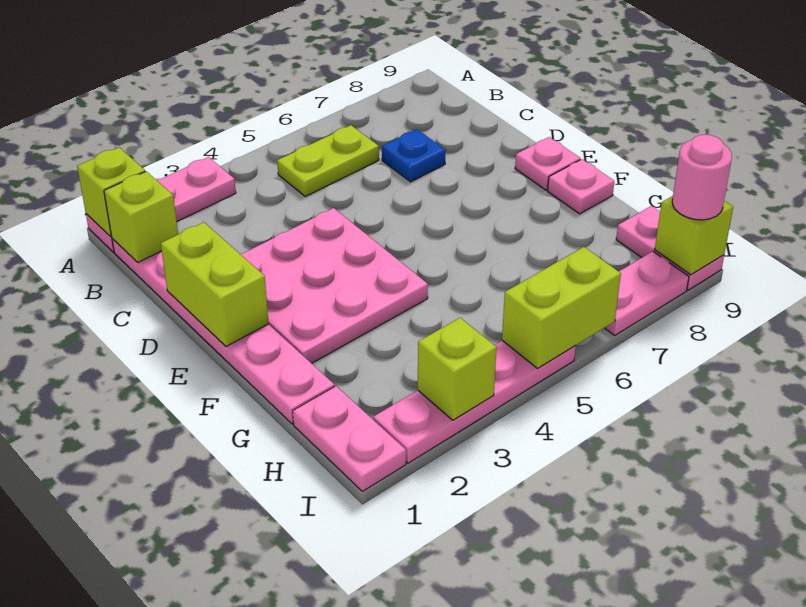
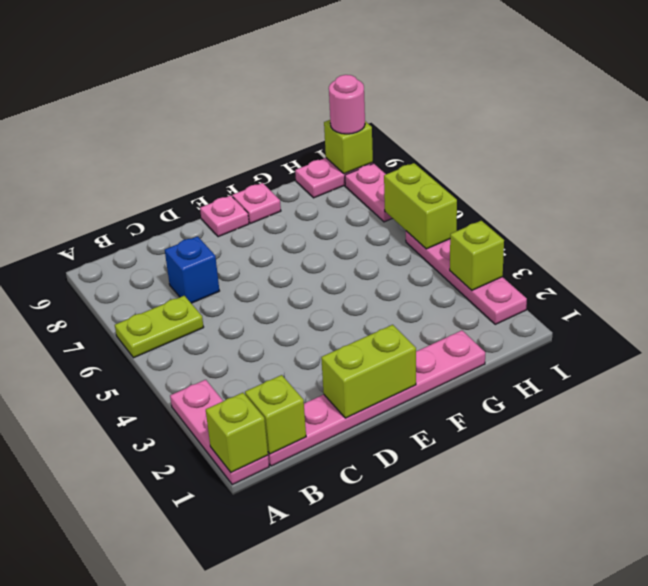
lime 1x2 plate [277,125,379,196] -> lime 1x2 plate turned to [115,296,204,358]
blue 1x1 plate [382,129,446,182] -> blue 1x1 brick [165,236,219,303]
pink 3x3 plate [241,208,428,363] -> none
pink 1x2 plate [293,386,406,491] -> none

